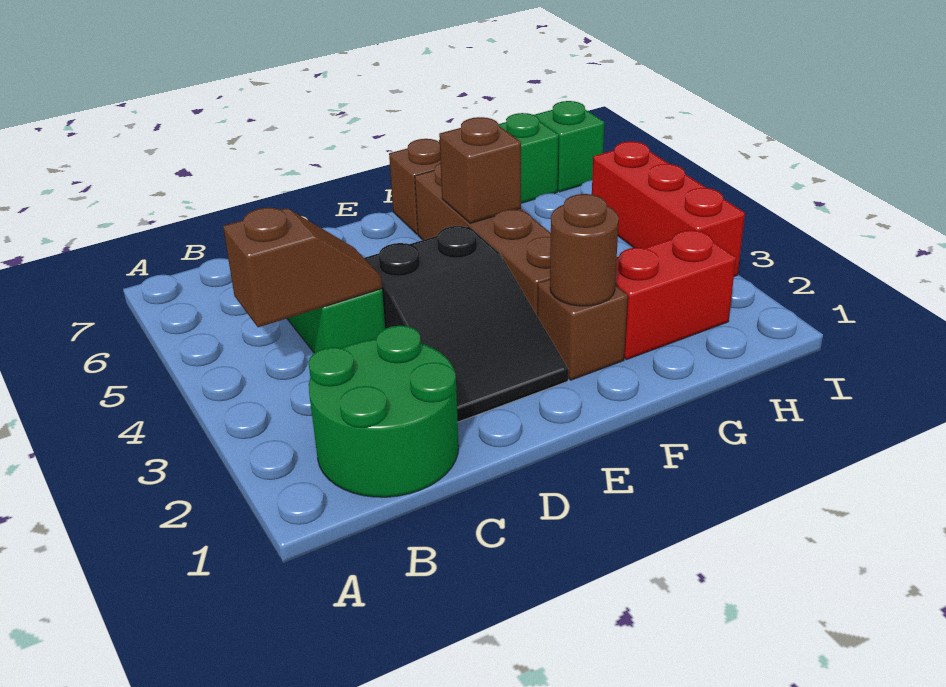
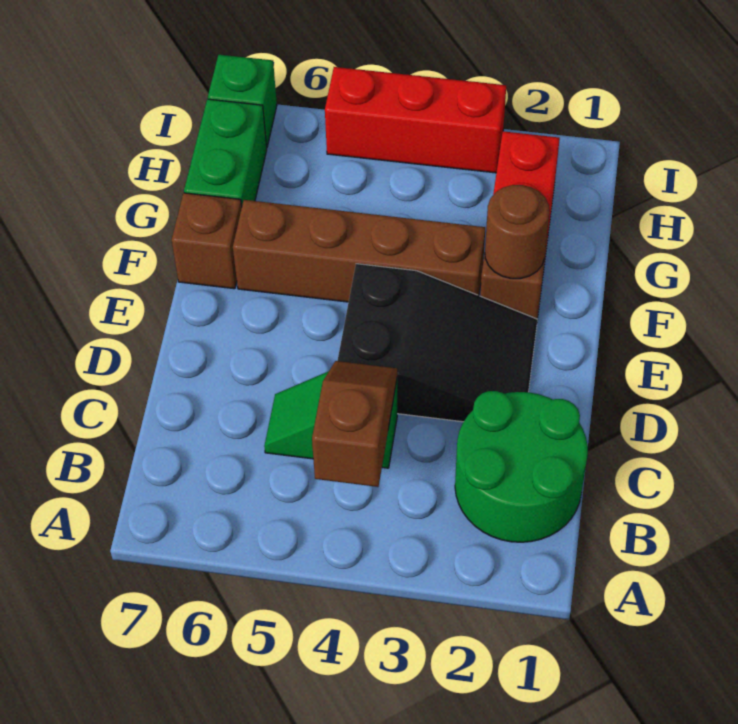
brown 1x1 brick [439,117,521,223] -> none

